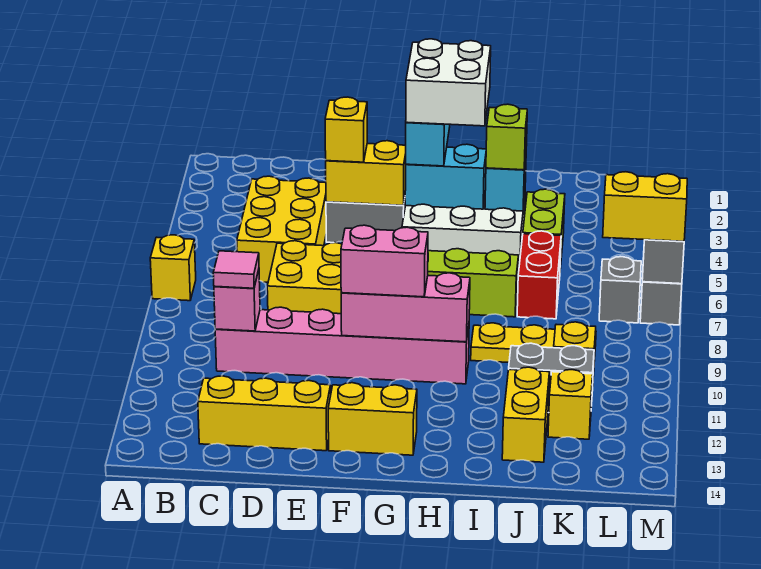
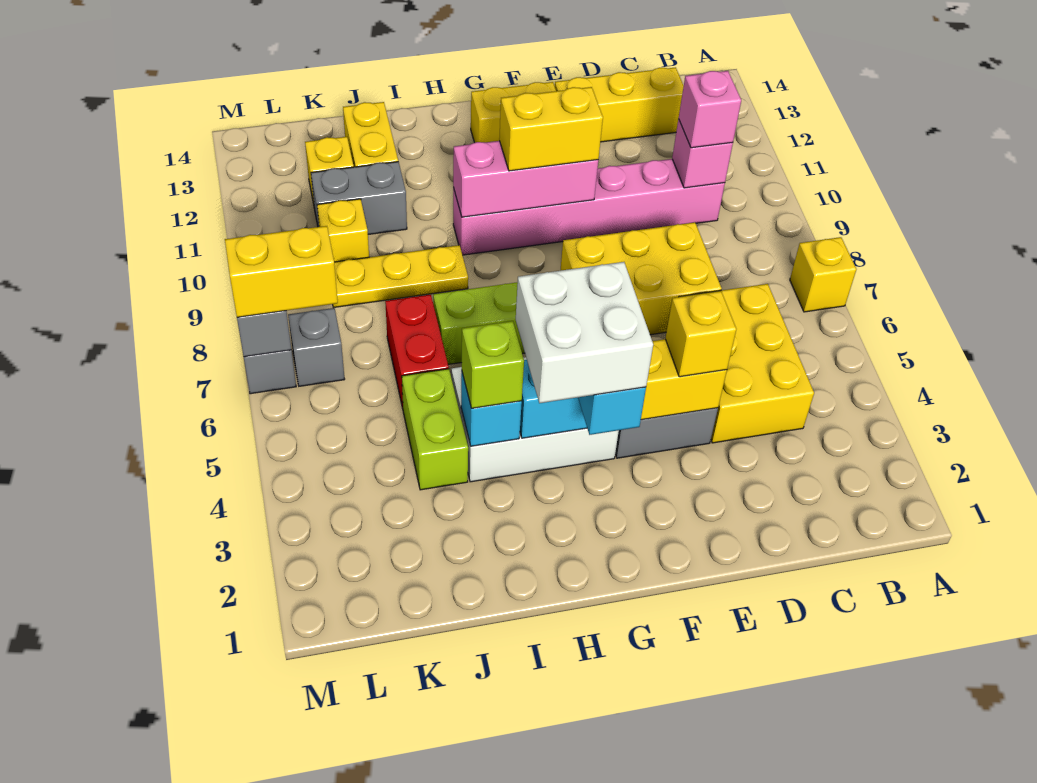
pink 1x1 tile [213,251,259,288] -> pink 1x1 brick [679,71,741,148]
pink 1x2 brick [341,225,428,297] -> yellow 1x2 brick [499,87,603,171]

